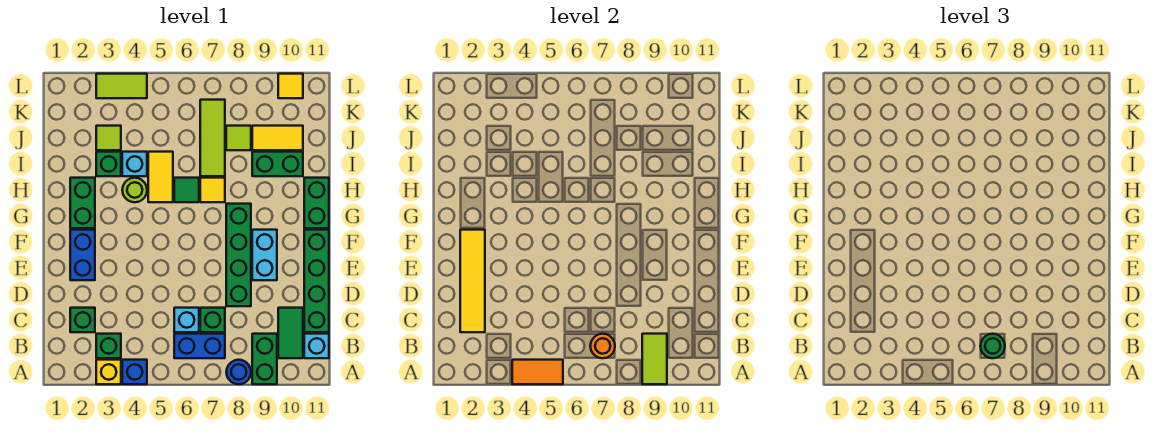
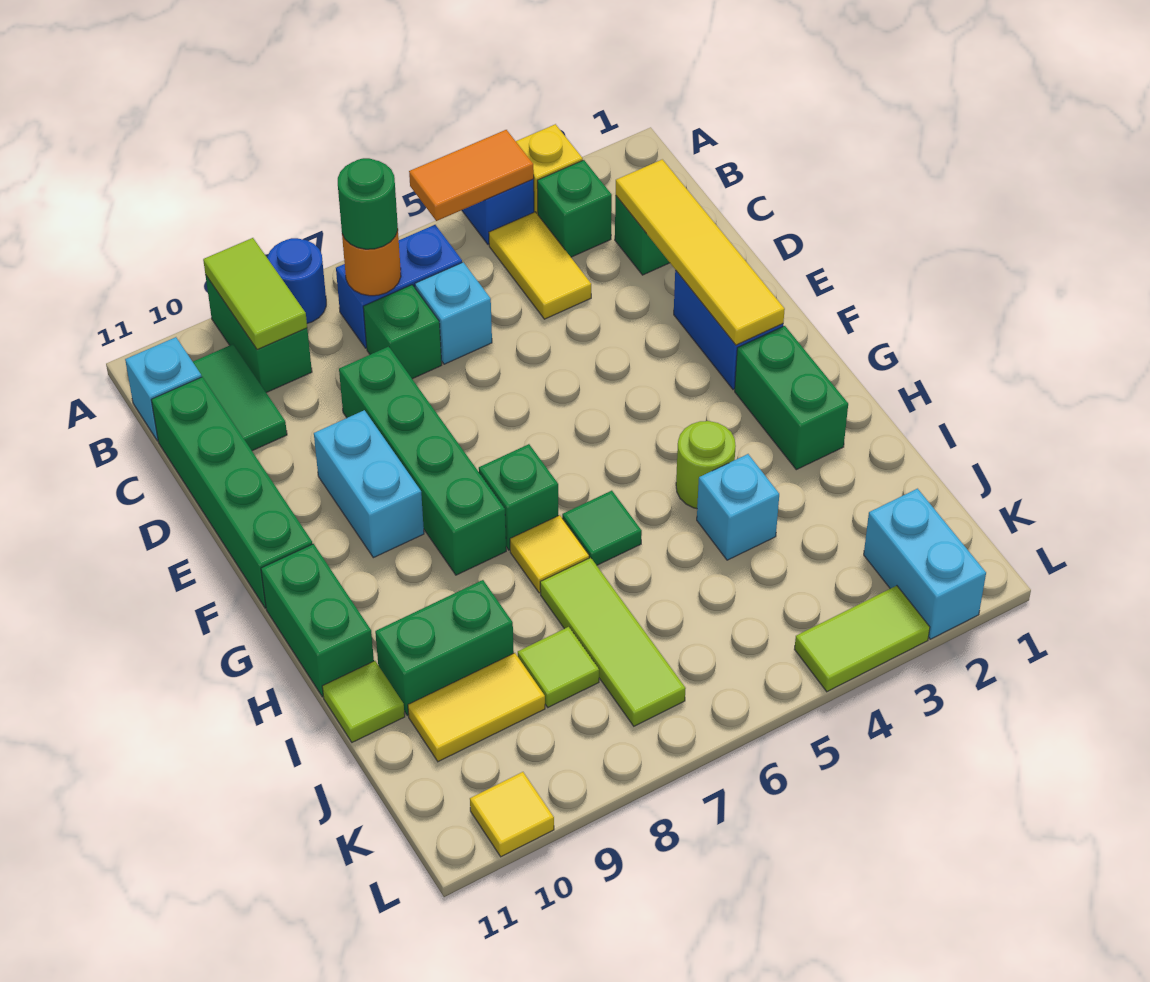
yellow 1x2 tile [148,152,173,202] -> yellow 1x2 tile moved to [489,212,591,319]
green 1x1 brick [96,152,121,176] -> green 1x1 brick moved to [479,444,558,550]
lime 1x1 tile [96,126,121,150] -> lime 1x1 tile moved to [322,661,405,742]
none -> cyan 1x2 brick [864,489,986,639]

